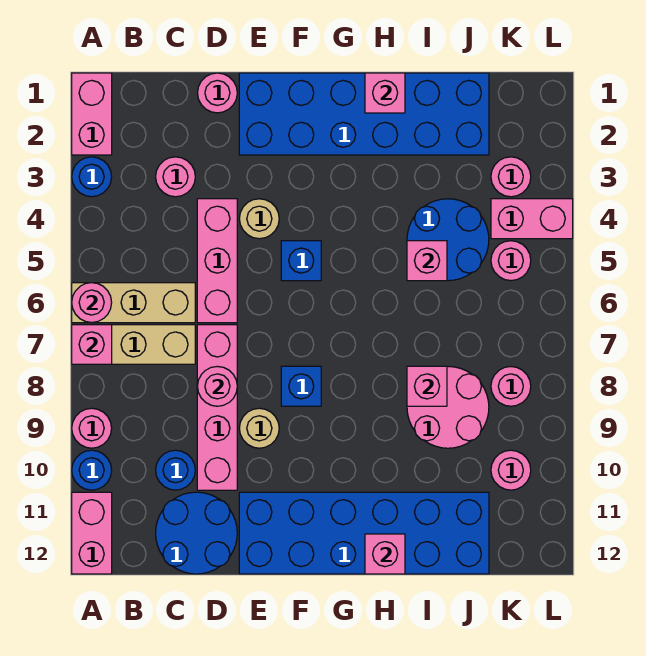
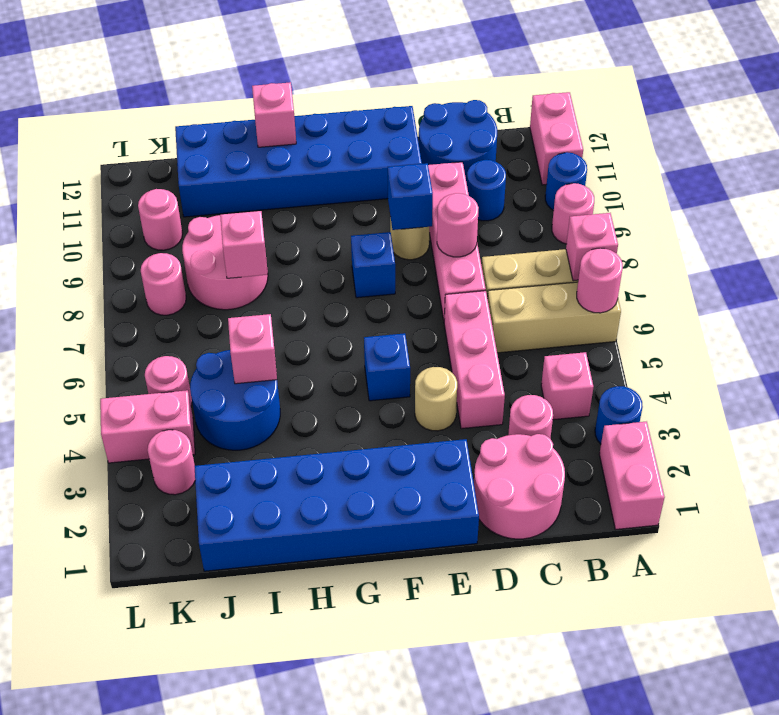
pink 1x1 round brick [198,73,237,113] -> pink 2x2 round brick [474,434,565,539]
none -> blue 1x1 brick [388,163,433,230]
pink 1x1 brick [365,73,405,113] -> pink 1x1 brick moved to [541,352,593,420]

